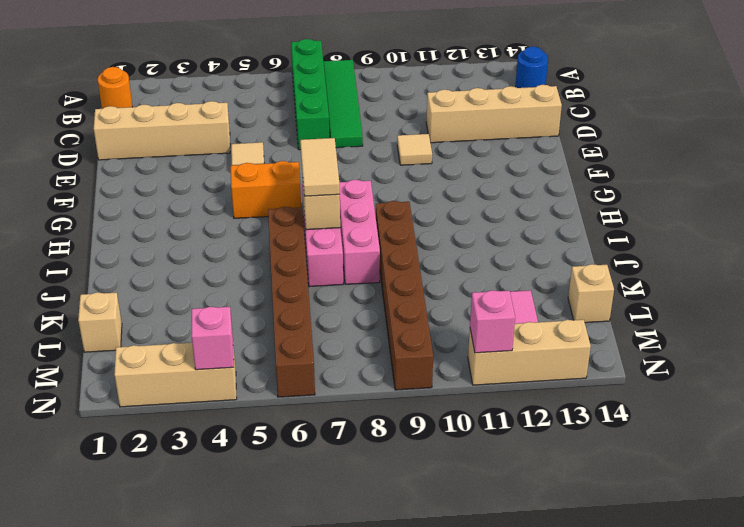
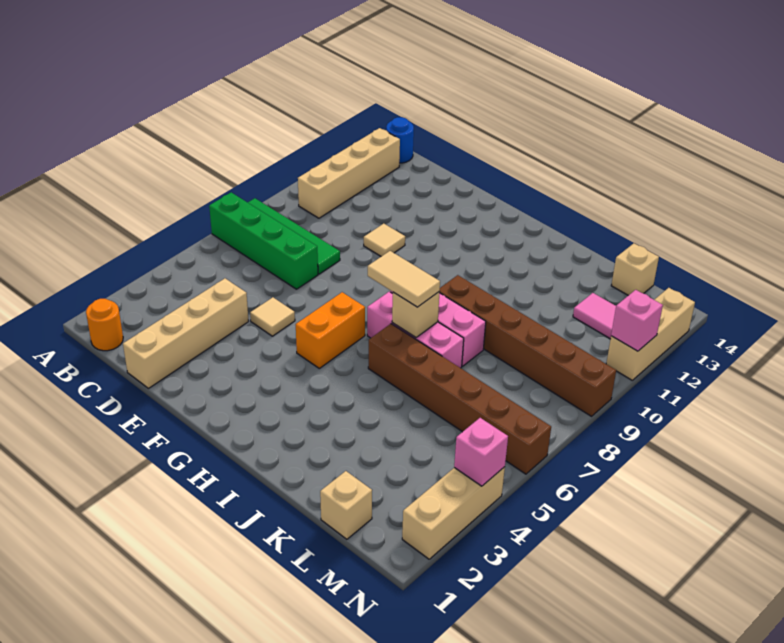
tan 1x4 brick [426,85,562,143] -> tan 1x4 brick moved to [298,128,400,218]

